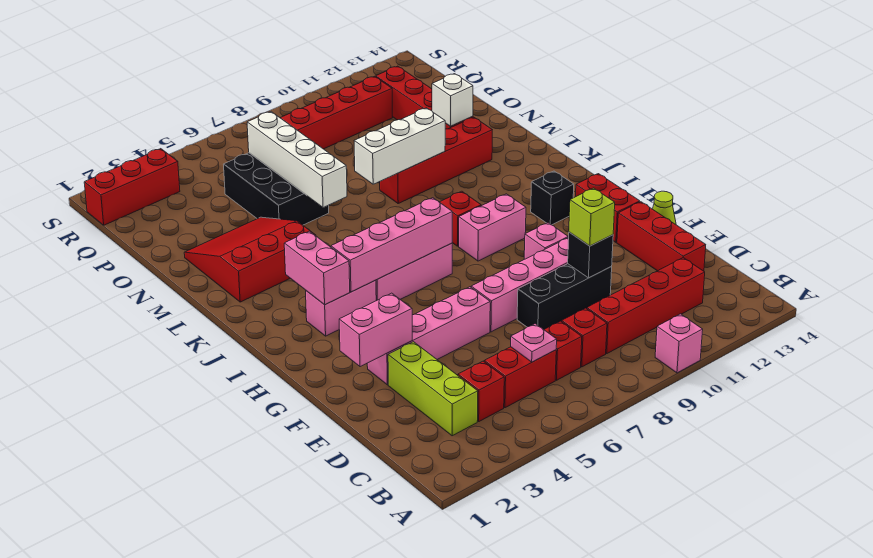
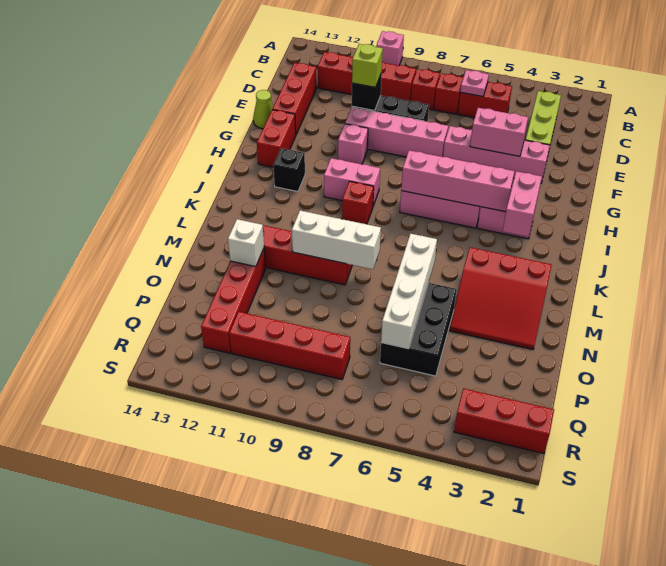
red 1x1 brick [458,361,504,421] -> none
pink 1x2 brick [339,293,412,367] -> pink 1x2 brick moved to [470,108,528,156]

